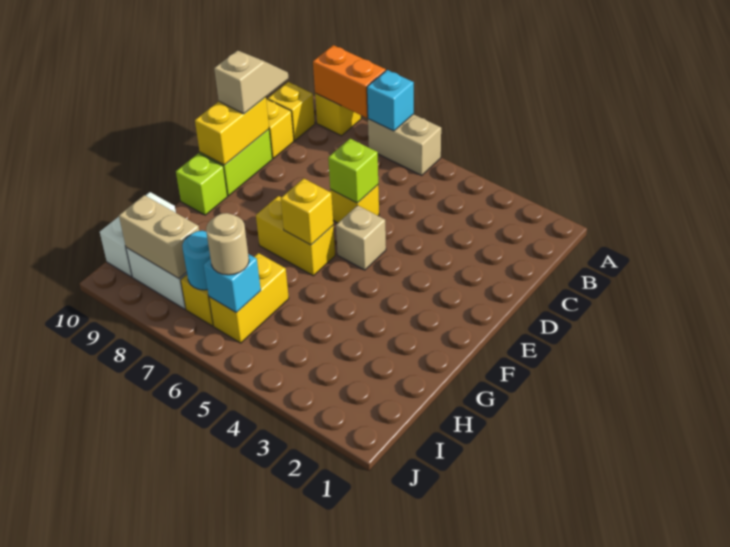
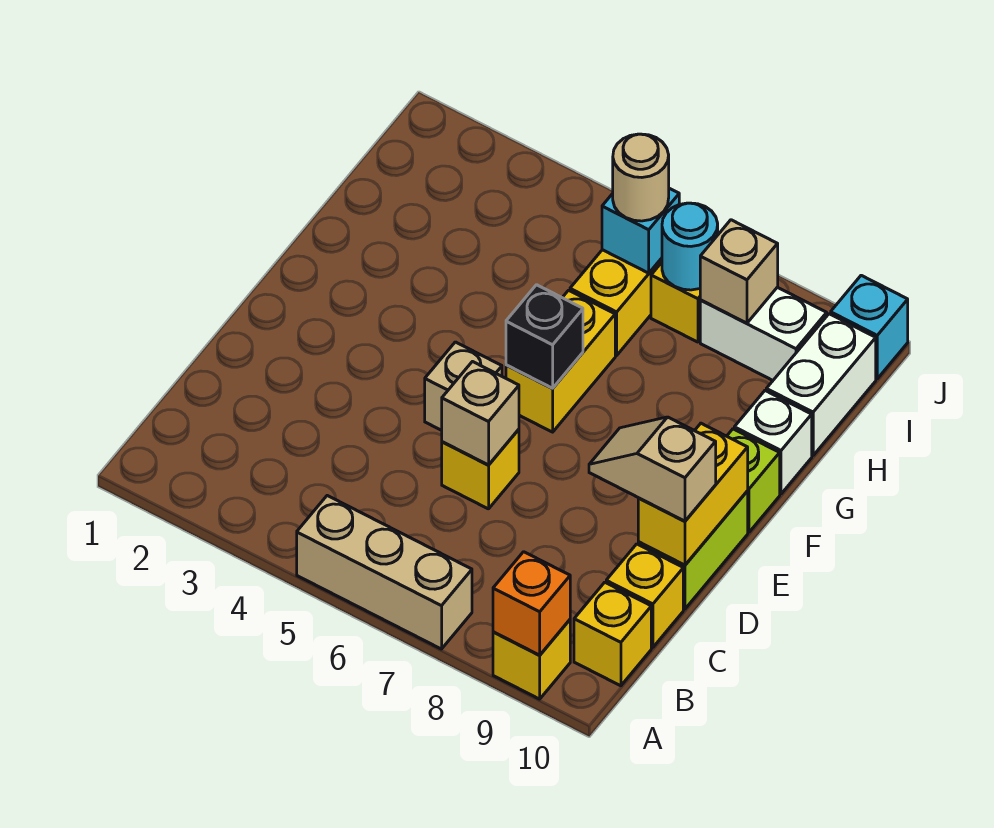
tan 1x2 brick [368,114,441,175] -> tan 1x3 brick [297,496,472,649]
cyan 1x1 brick [367,70,414,131] -> cyan 1x1 brick moved to [831,275,908,379]
orange 1x2 brick [313,45,386,118] -> orange 1x1 brick [493,552,570,655]
tan 1x2 slope [214,50,289,114] -> tan 1x2 slope turned to [589,417,716,521]
lime 1x1 brick [328,139,378,203] -> tan 1x1 brick [442,362,519,465]
yellow 1x2 brick [256,196,335,276] -> yellow 1x2 brick turned to [506,290,615,432]
yellow 1x1 brick [281,178,333,245] -> black 1x1 brick [506,285,583,388]
none -> white 1x1 brick [734,391,812,494]
tan 1x2 brick [119,195,199,279] -> tan 1x1 brick [700,220,778,323]

